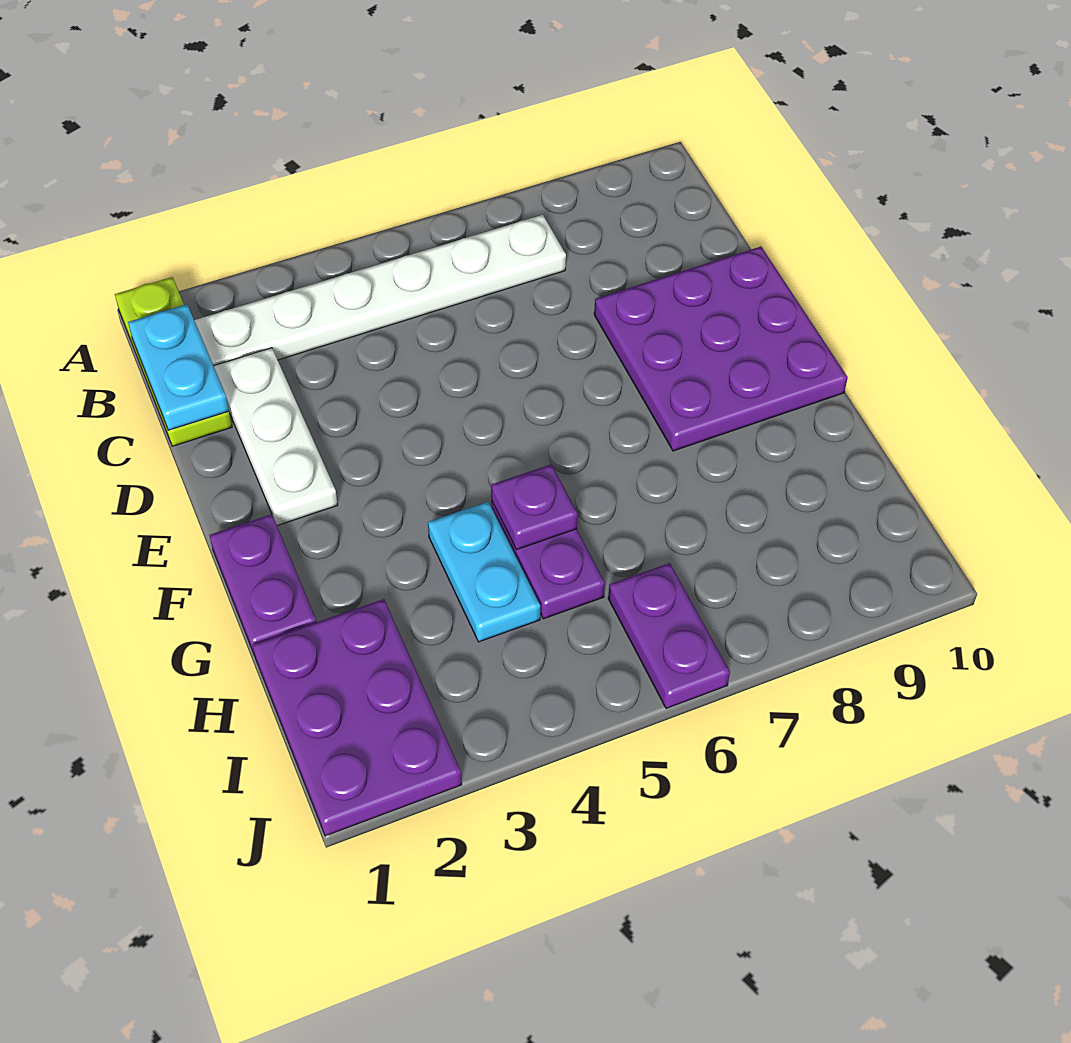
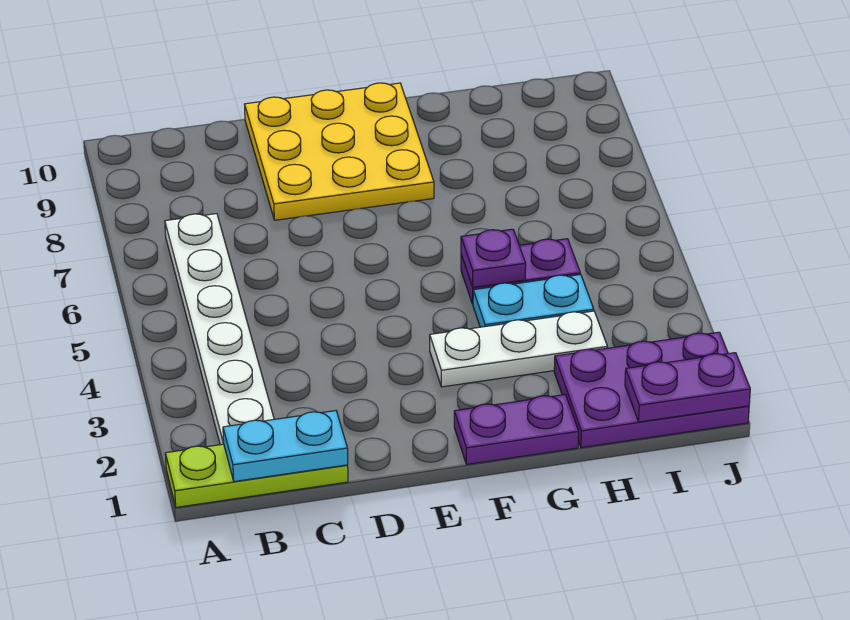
white 1x3 plate [214,348,338,526] -> white 1x3 plate moved to [430,311,608,387]
purple 3x3 plate [594,247,848,451] -> yellow 3x3 plate [245,83,434,220]
purple 1x2 plate [608,563,730,709] -> purple 1x2 plate moved to [625,353,750,422]

